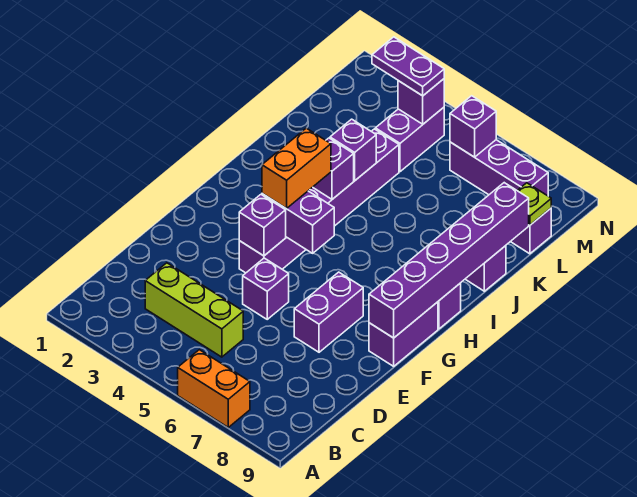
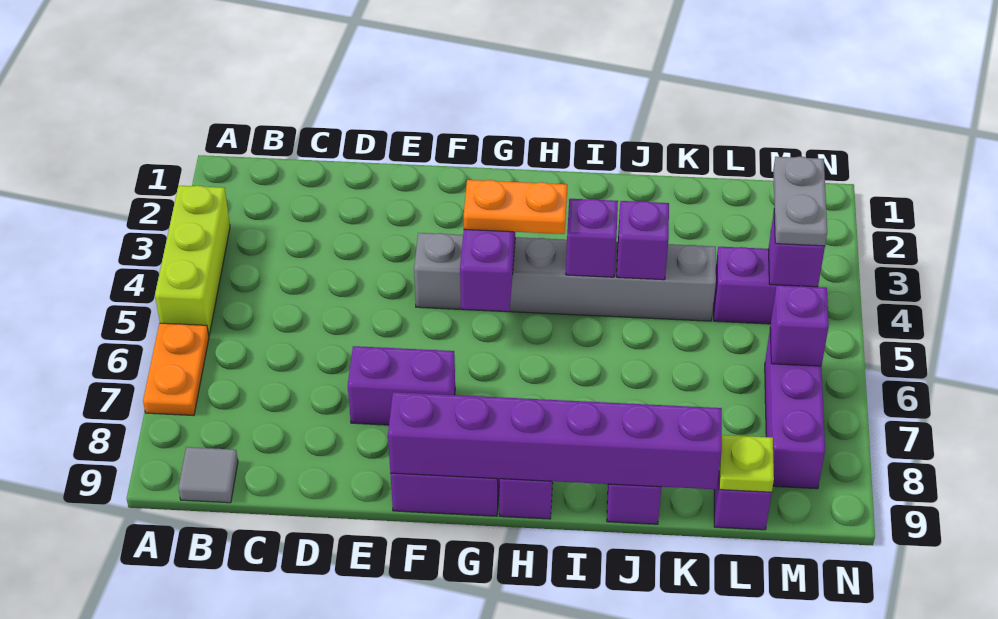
orange 1x2 brick [178,350,250,427] -> orange 1x2 plate [143,323,209,415]
none -> grey 1x1 tile [178,447,238,503]
lime 1x3 brick [145,263,243,357] -> lime 1x3 brick moved to [155,186,230,335]
purple 1x1 brick [243,258,289,319] -> none
purple 1x6 brick [239,129,399,273] -> grey 1x6 brick [414,233,716,321]
purple 1x1 brick [239,195,286,256] -> none
orange 1x2 brick [262,128,331,209] -> orange 1x2 plate [464,180,567,234]
purple 1x2 plate [372,37,444,96] -> grey 1x2 plate [773,157,827,246]

